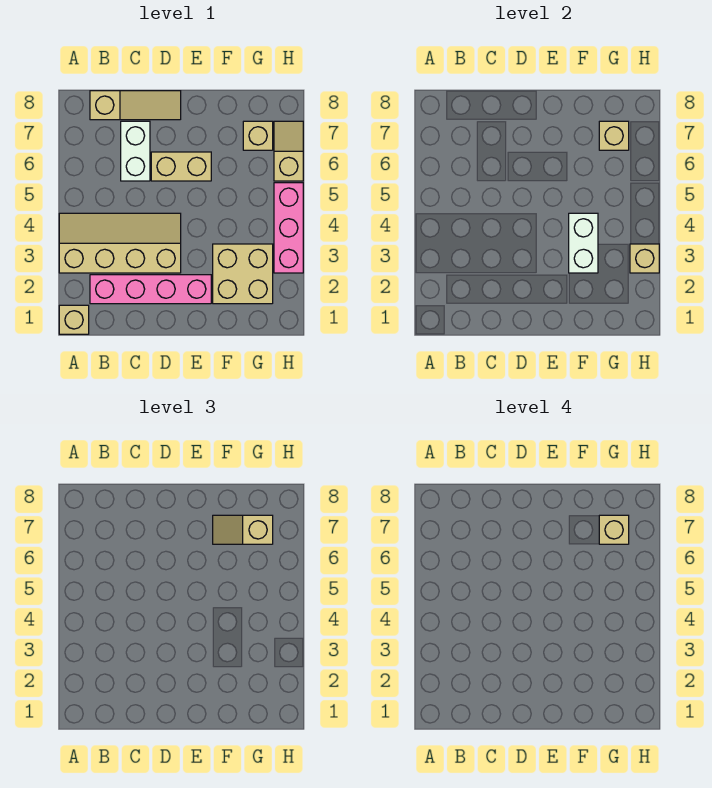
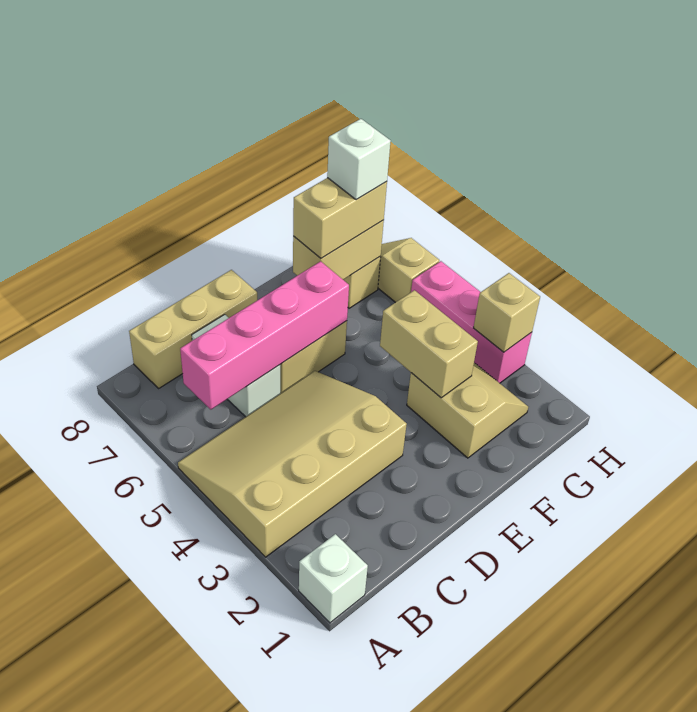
tan 1x1 brick [59,305,89,334] -> white 1x1 brick [299,534,368,623]
tan 2x4 slope [59,213,181,273] -> tan 3x4 slope [178,371,407,557]
pink 1x4 brick [90,275,211,304] -> pink 1x4 brick moved to [180,261,349,409]
tan 1x3 slope [90,91,181,120] -> tan 1x3 brick [129,270,257,388]
tan 2x2 brick [213,244,273,304] -> tan 2x2 slope [407,363,528,458]
white 1x2 brick [569,213,598,273] -> tan 1x2 brick [380,290,478,398]
tan 1x2 slope [213,515,273,544] -> tan 1x2 brick [293,178,387,258]
tan 1x1 brick [599,121,629,150] -> tan 1x2 brick [293,220,384,280]
tan 1x1 brick [599,515,629,544] -> white 1x1 brick [327,119,391,200]

